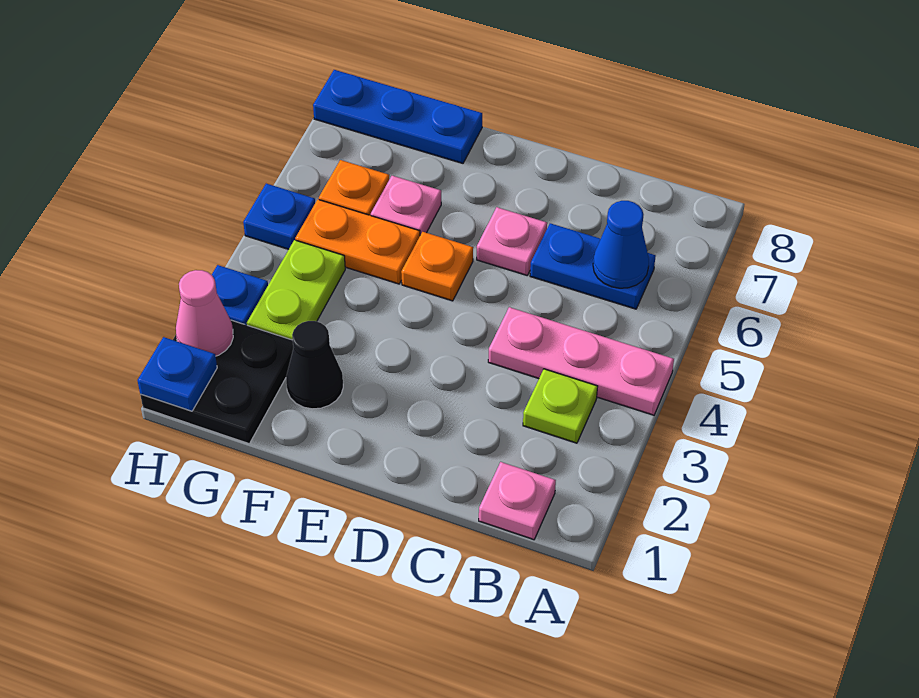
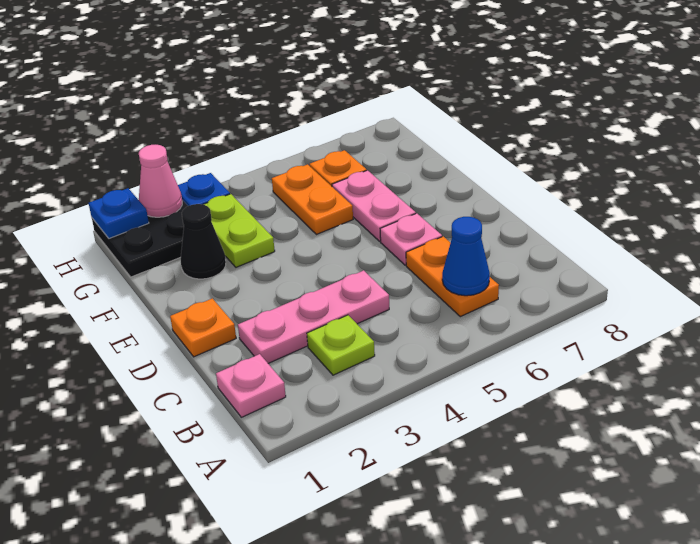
pink 1x3 plate [488,307,674,415] -> pink 1x3 plate turned to [238,270,389,363]
blue 1x2 plate [530,223,656,309] -> orange 1x2 plate [406,236,499,317]
orange 1x1 plate [401,232,473,301] -> orange 1x1 plate moved to [170,298,236,357]
pink 1x1 plate [371,176,441,235] -> pink 1x2 plate [332,170,416,241]
blue 1x3 plate [313,70,482,163] -> none
lime 1x2 plate [247,240,345,340] -> lime 1x2 plate turned to [203,194,275,267]
blue 1x1 plate [243,184,315,249] -> none

